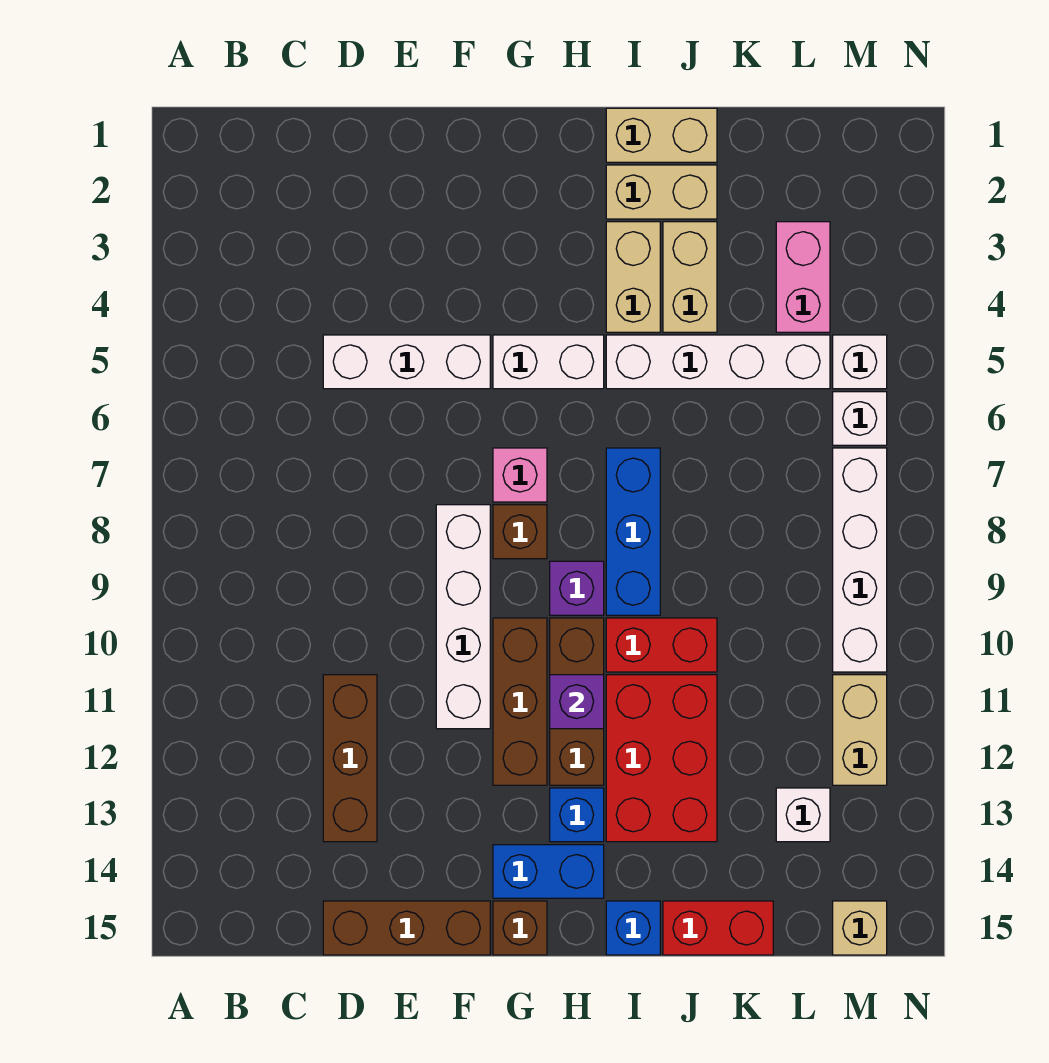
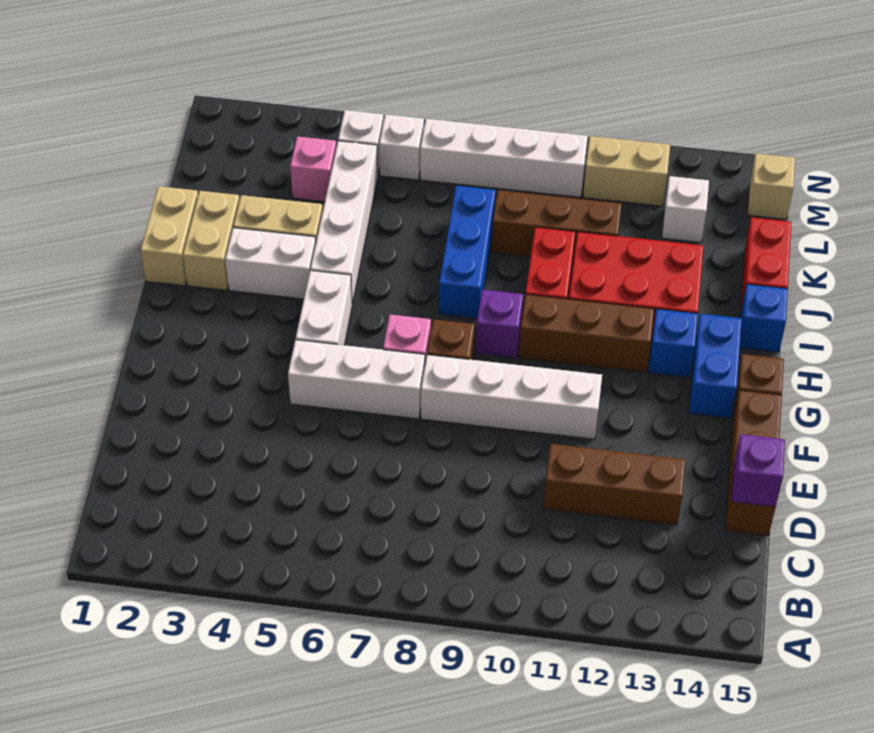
white 1x3 brick [323,335,490,389] -> white 1x3 brick turned to [288,340,425,419]
brown 1x3 brick [493,618,547,785] -> brown 1x3 brick moved to [492,190,622,261]
purple 1x1 brick [550,675,604,729] -> purple 1x1 brick moved to [731,434,785,507]
tan 1x2 brick [606,222,660,332] -> white 1x2 brick [225,228,316,299]
blue 1x3 brick [606,448,660,615] -> blue 1x3 brick turned to [439,186,496,318]
pink 1x2 brick [776,222,830,332] -> pink 1x1 brick [290,137,336,202]

